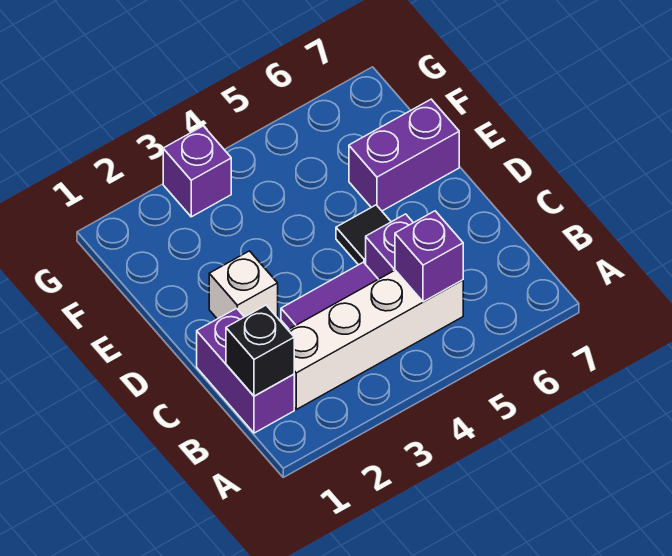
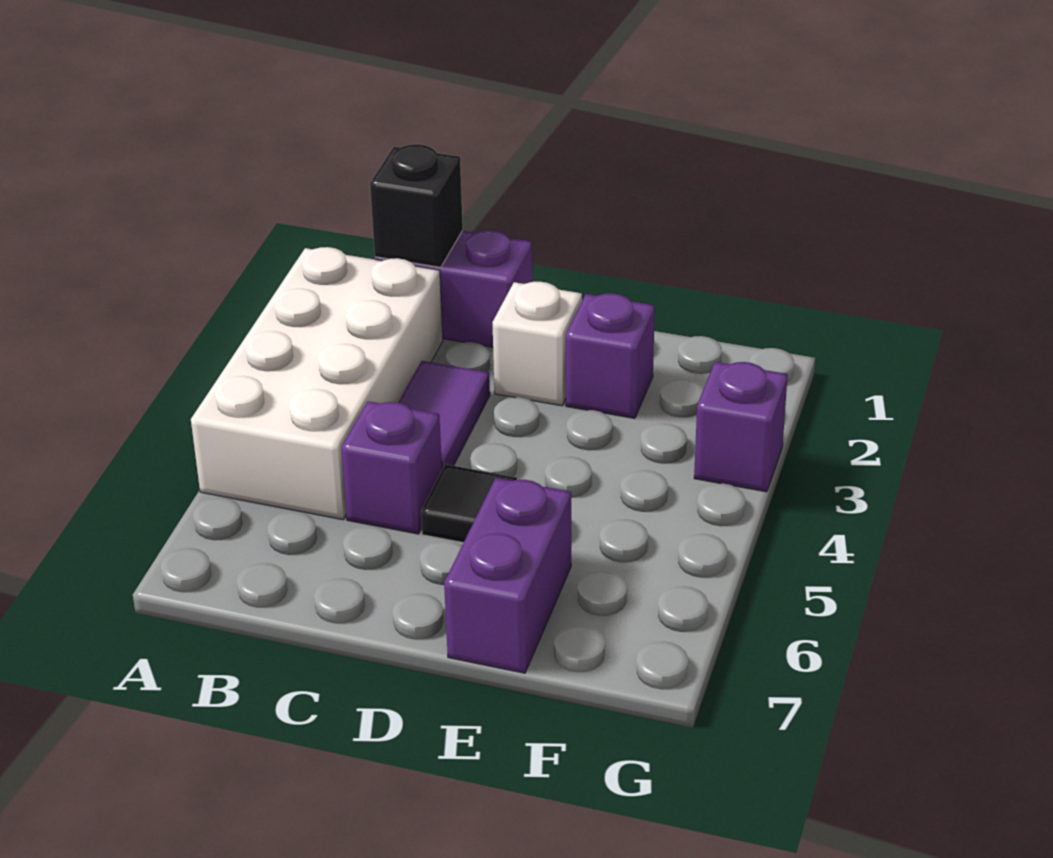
white 1x4 brick [288,270,463,409] -> white 2x4 brick [191,247,443,519]
purple 1x1 brick [395,211,463,302] -> purple 1x1 brick moved to [566,293,655,418]

